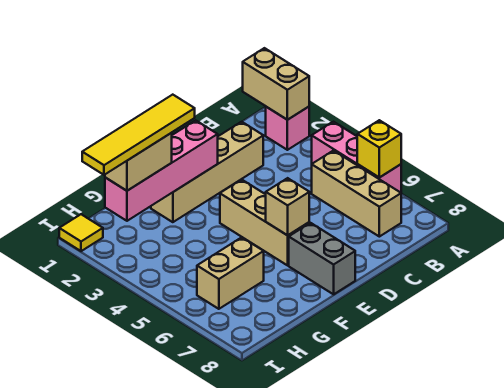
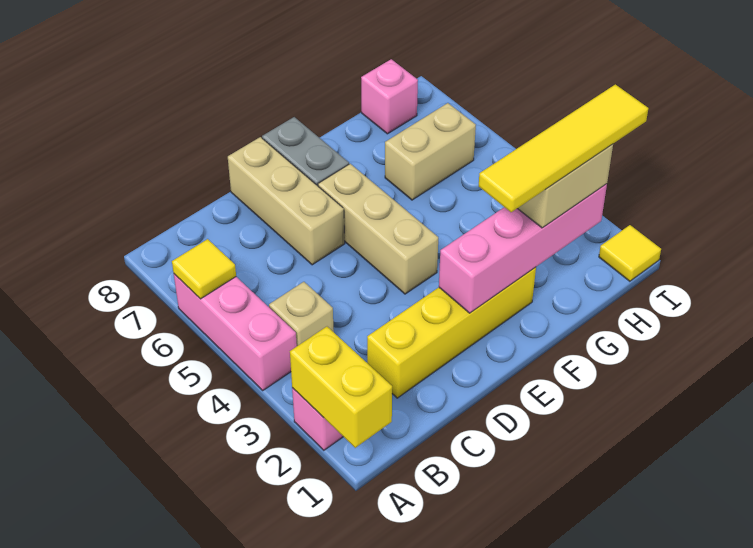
tan 1x2 brick [243,48,309,120] -> yellow 1x2 brick [290,327,392,448]
yellow 1x1 brick [357,120,401,178] -> yellow 1x1 tile [172,239,236,299]
tan 1x3 brick [312,151,401,237] -> tan 1x3 brick moved to [228,137,345,265]
tan 1x4 brick [151,122,263,222] -> yellow 1x4 brick [367,267,536,398]
tan 1x1 brick [266,178,309,235] -> tan 1x1 brick moved to [269,282,334,346]
none -> pink 1x1 brick [361,59,418,134]

